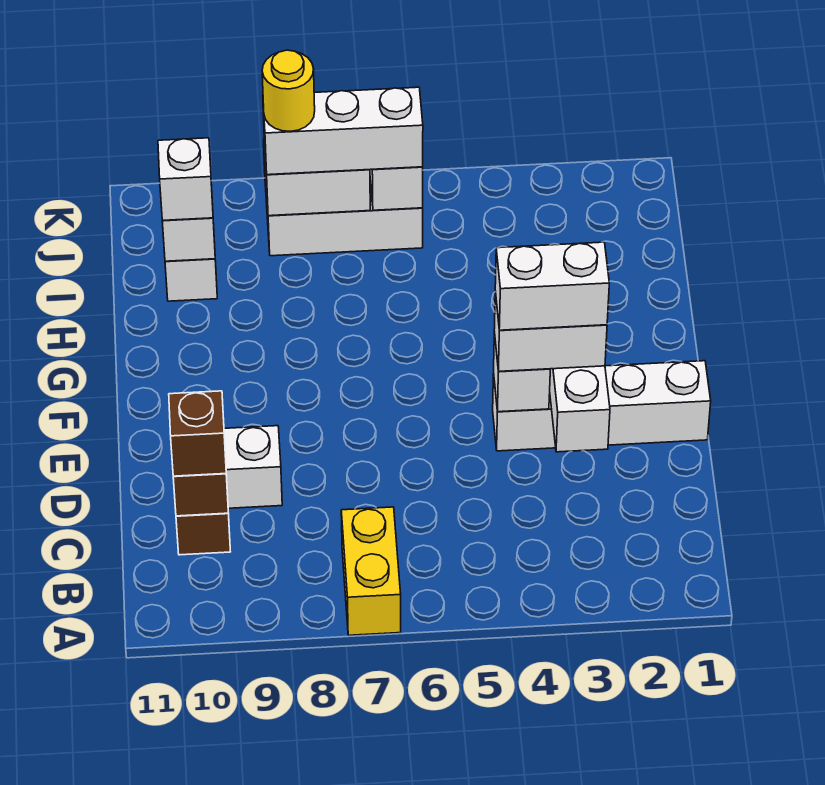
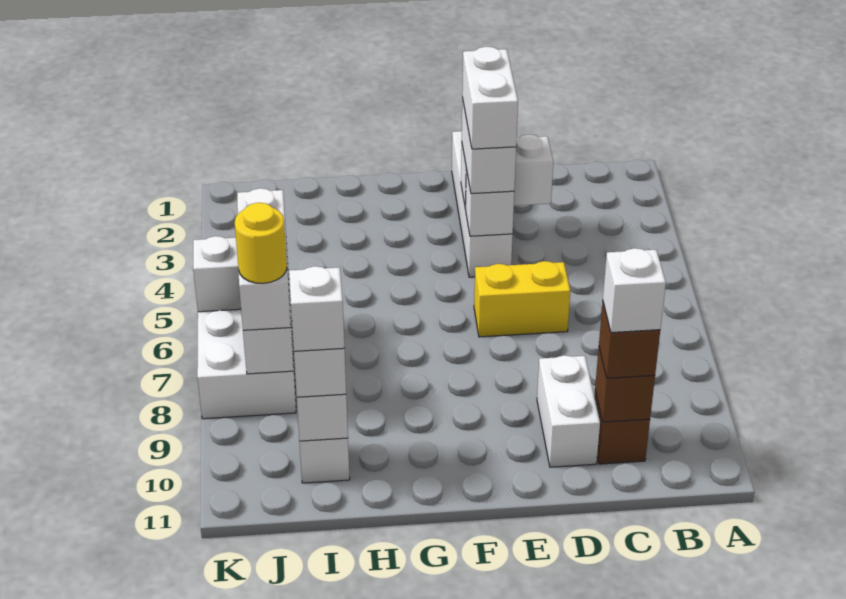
yellow 1x2 brick [341,507,401,635] -> yellow 1x2 brick moved to [474,261,570,337]
none -> white 1x1 brick [603,248,666,333]
none -> white 1x1 brick [289,266,345,351]

